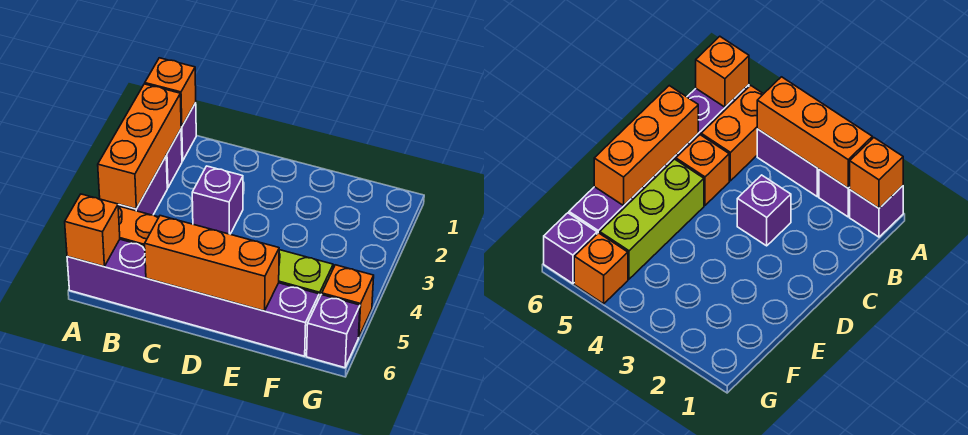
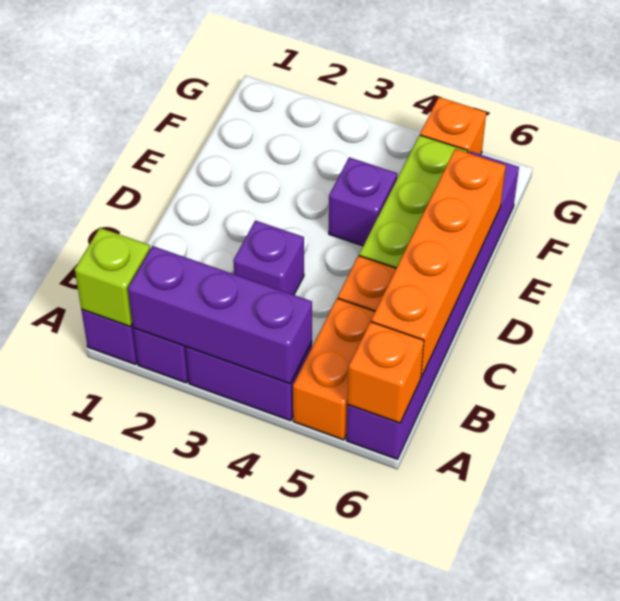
orange 1x1 brick [145,58,196,127] -> lime 1x1 brick [75,228,150,327]
orange 1x3 brick [98,84,181,209] -> purple 1x3 brick [128,246,312,384]
orange 1x3 brick [145,216,279,311] -> orange 1x4 brick [371,149,506,377]
purple 1x1 brick [307,294,360,368] -> purple 1x1 brick moved to [329,157,397,246]

